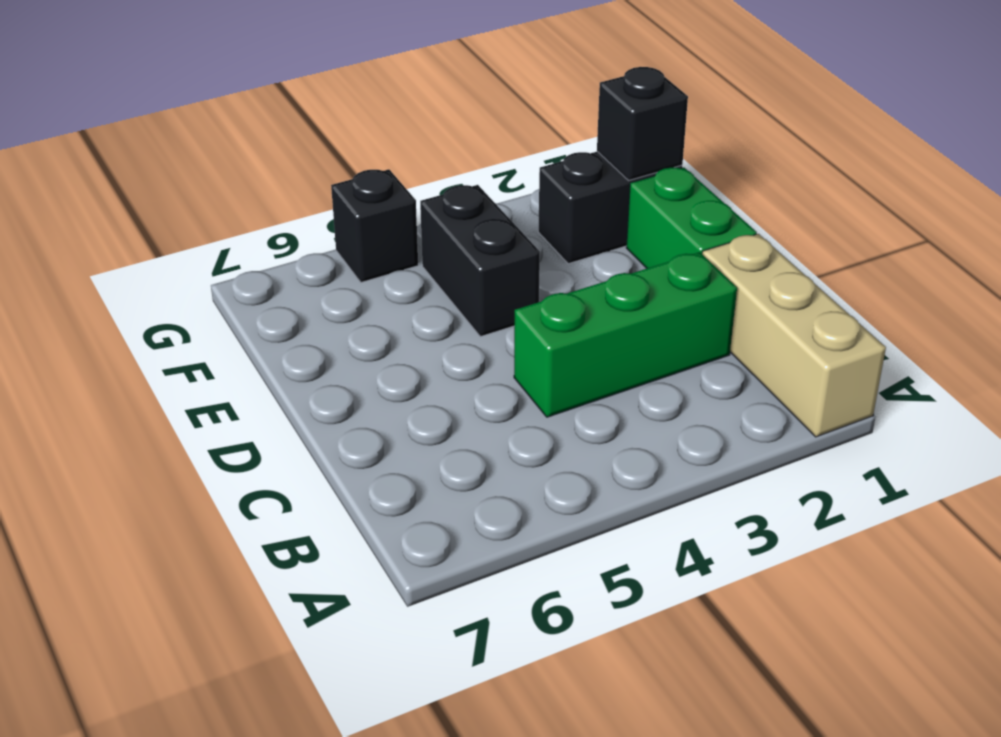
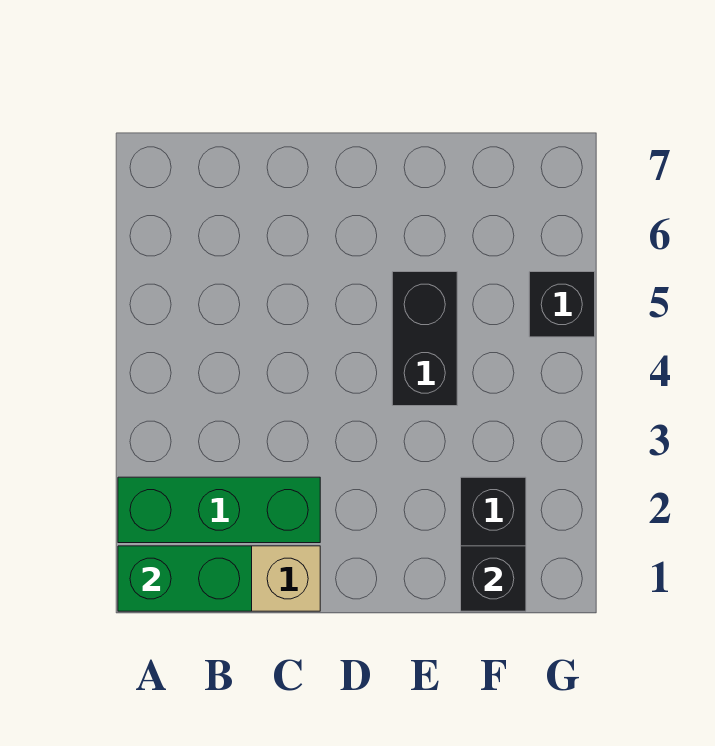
green 1x3 brick [514,252,737,417] -> green 1x3 brick turned to [118,477,320,543]
green 1x2 brick [626,167,757,268] -> green 1x2 brick moved to [118,546,252,611]
black 1x2 brick [420,185,540,337] -> black 1x2 brick turned to [392,272,457,406]

